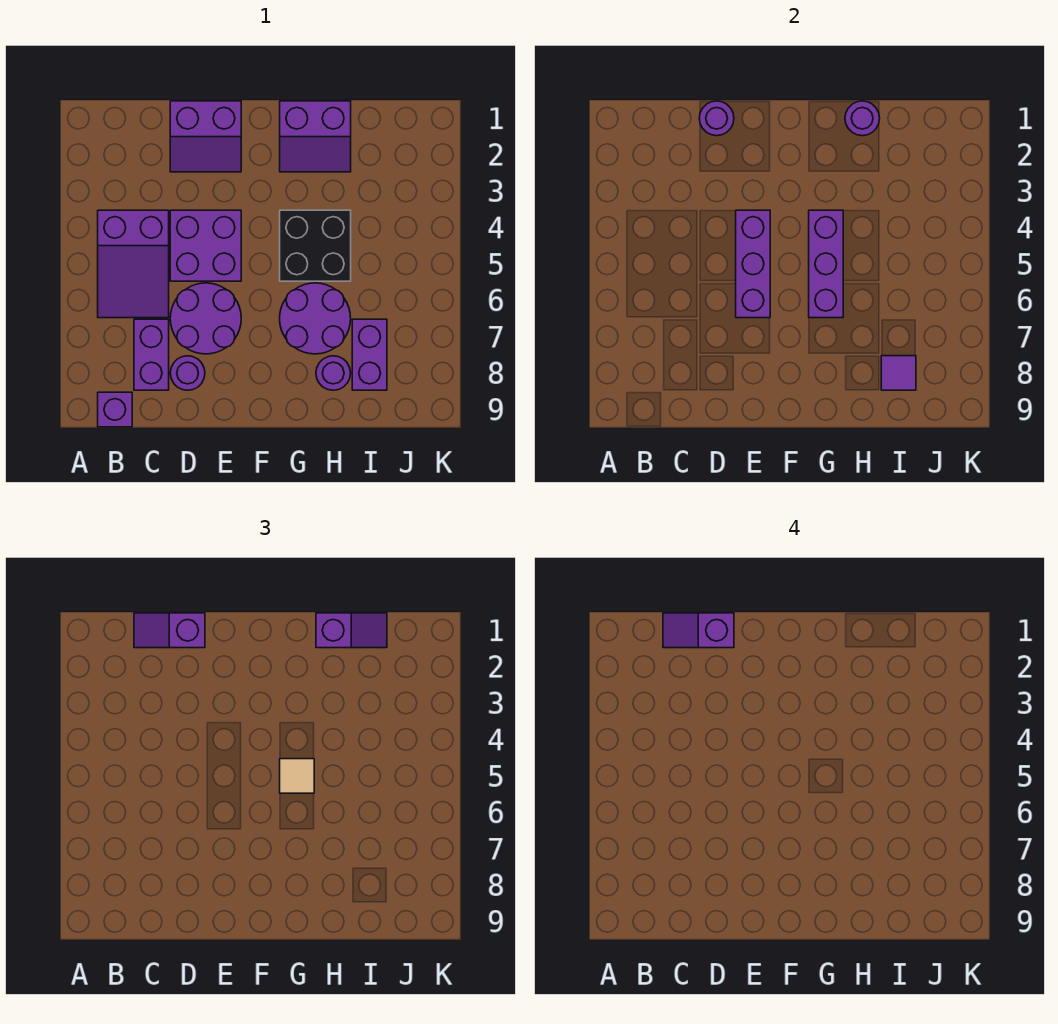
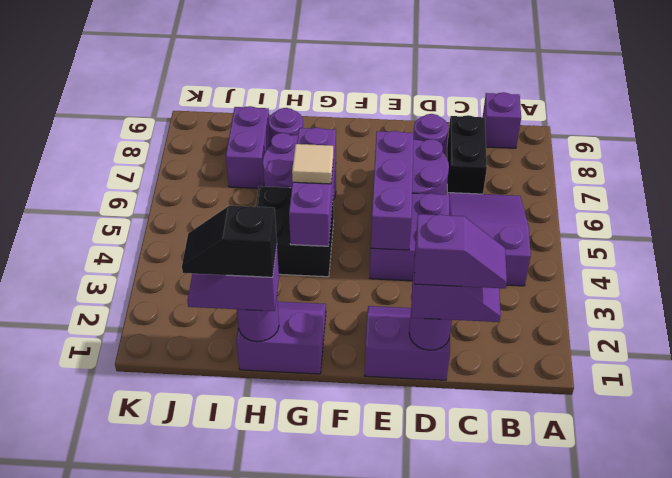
purple 1x2 brick [134,319,169,390] -> black 1x2 brick [447,115,487,195]
none -> black 1x2 slope [182,206,277,277]
purple 1x1 tile [881,356,916,390] -> none

